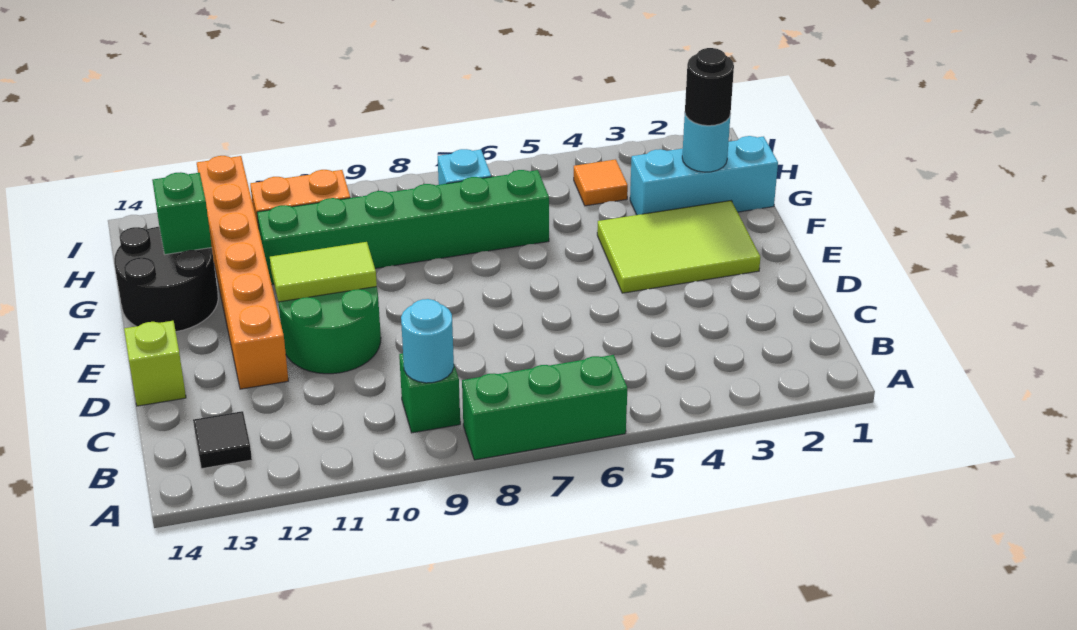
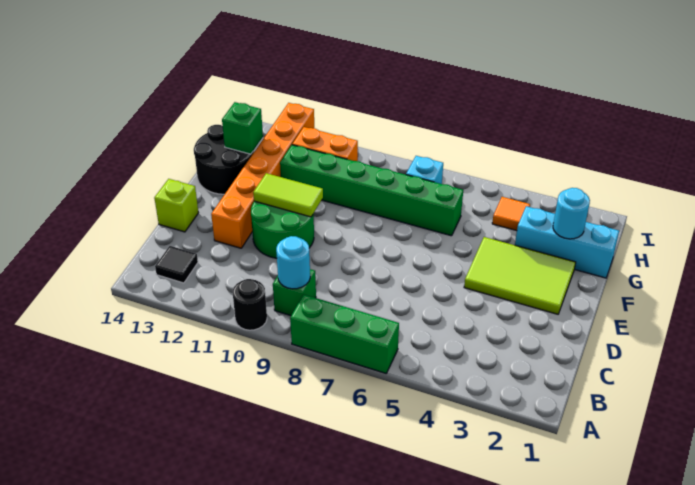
black 1x1 round brick [685,48,734,126] -> black 1x1 round brick moved to [233,279,267,330]

